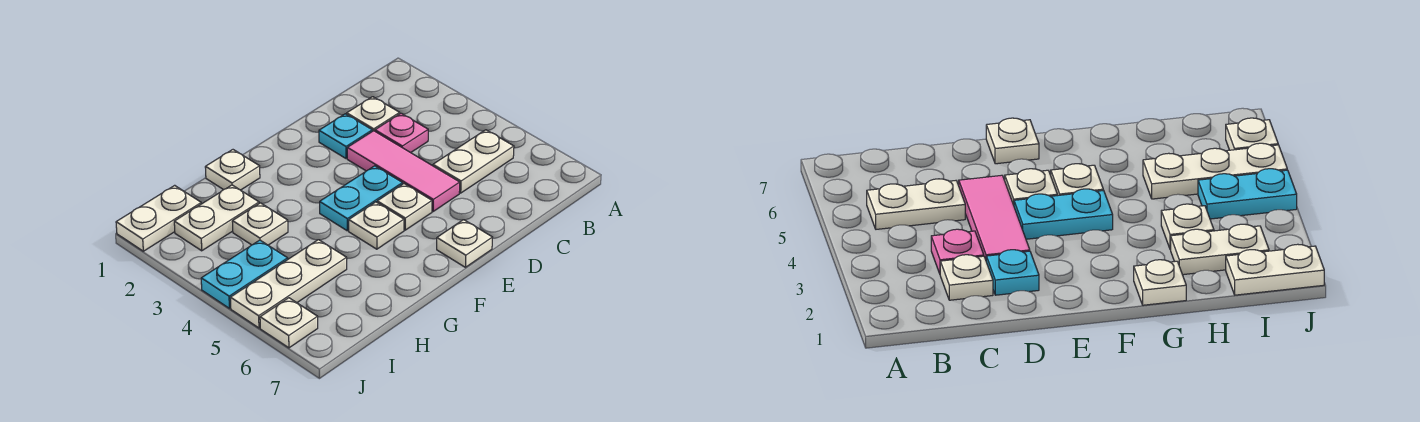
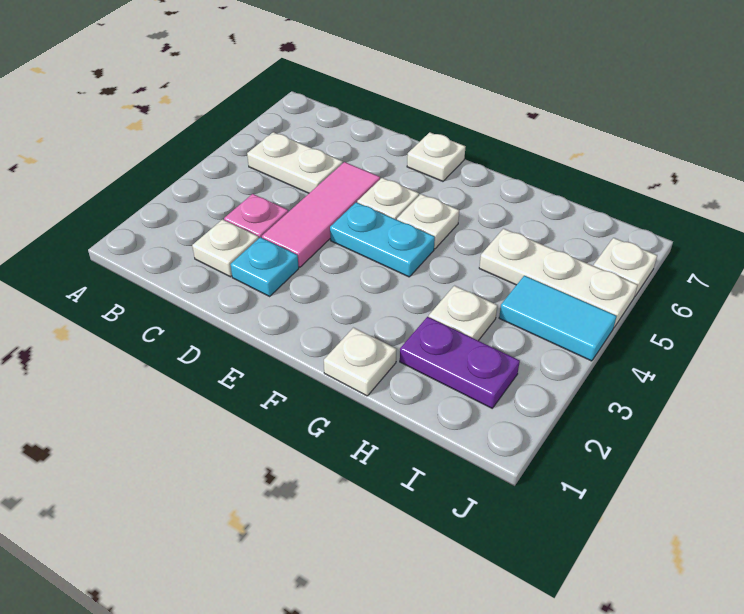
white 1x2 plate [174,185,259,251] -> purple 1x2 plate [400,317,520,408]
white 1x2 plate [116,185,201,251] -> none
cyan 1x2 plate [201,240,288,308] -> cyan 1x2 tile [499,276,616,361]

